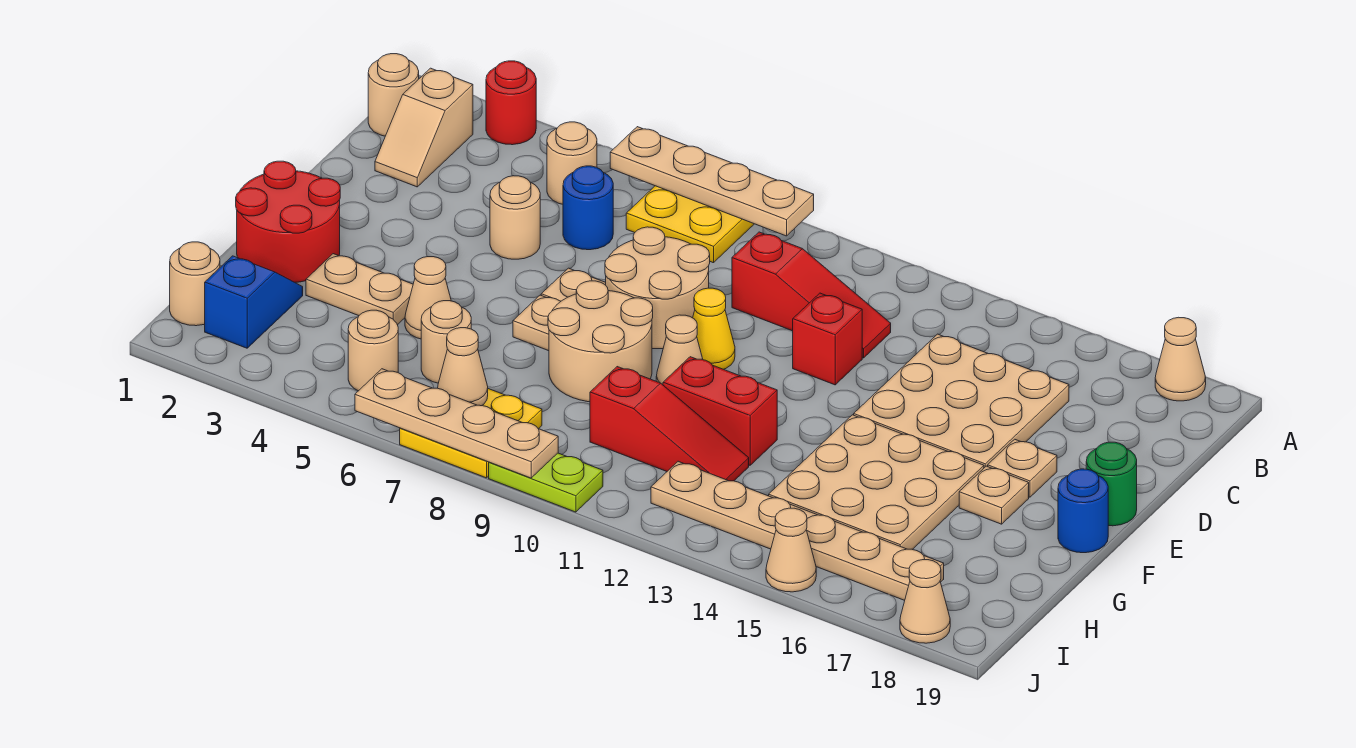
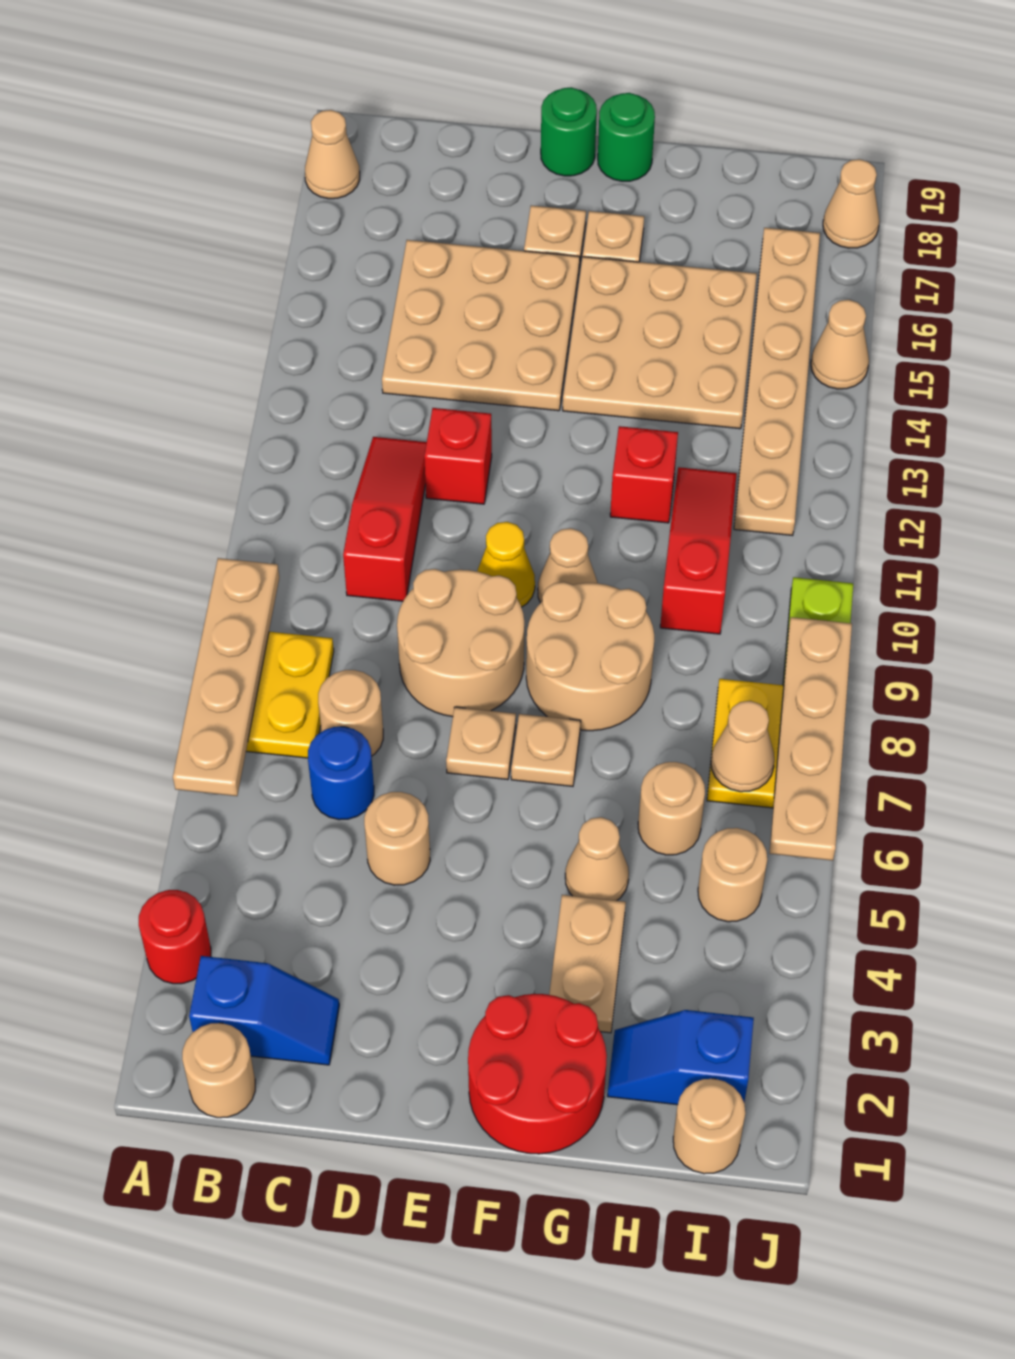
tan 1x2 slope [375,68,473,187] -> blue 1x2 slope [189,956,339,1065]
tan 1x1 round brick [547,122,597,204] -> tan 1x1 round brick moved to [318,670,383,756]
blue 1x1 round brick [1058,469,1108,553] -> green 1x1 round brick [598,93,655,181]
red 1x2 brick [663,357,777,465] -> red 1x1 brick [610,426,678,523]

